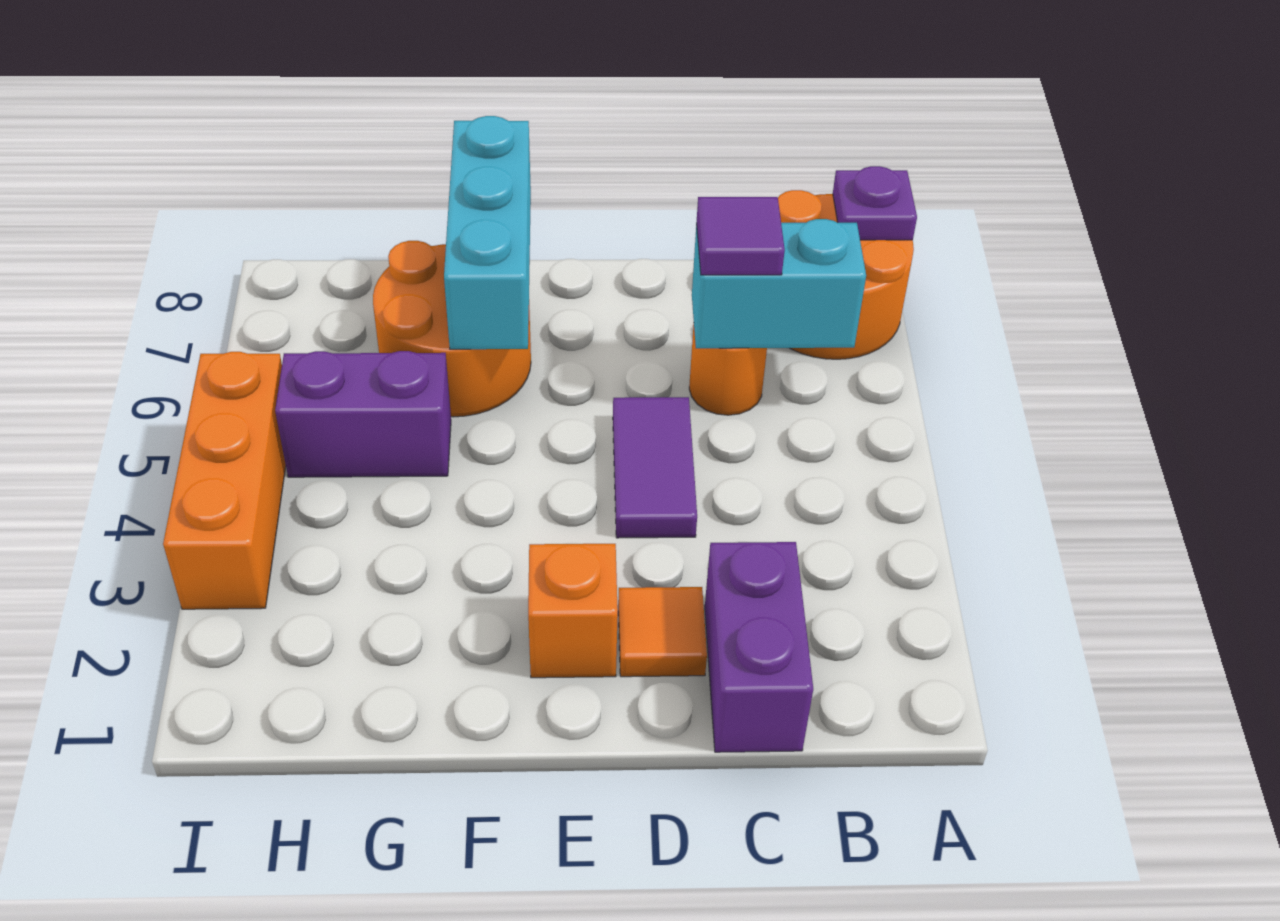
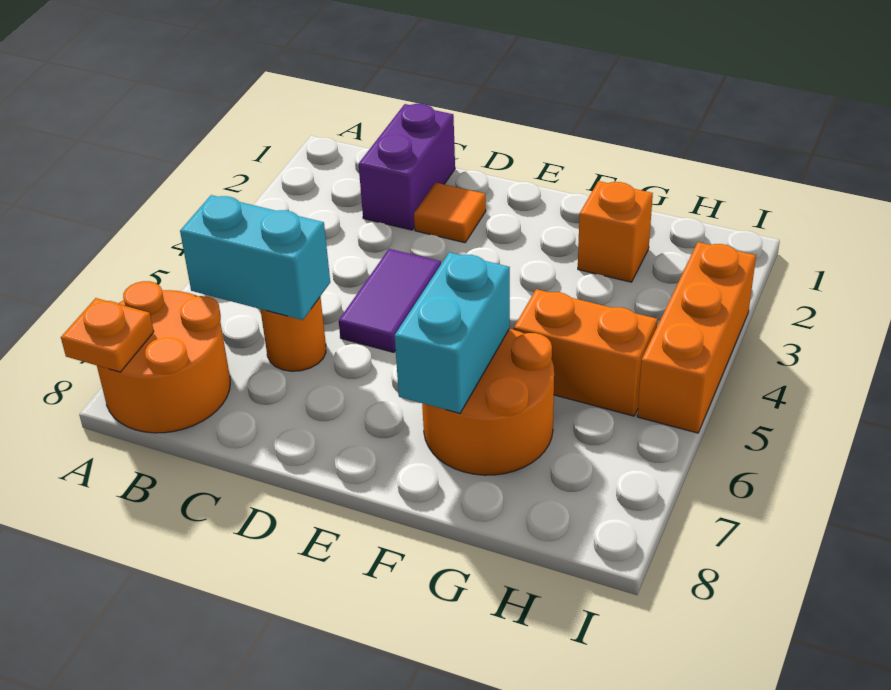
purple 1x1 plate [833,166,917,240] -> orange 1x1 plate [61,298,154,372]
purple 1x1 tile [696,197,785,275] -> none
orange 1x1 brick [528,544,618,678] -> orange 1x1 brick moved to [578,181,653,282]
cyan 1x3 brick [444,116,531,349] -> cyan 1x2 brick [395,252,510,413]
purple 1x2 brick [275,351,451,477] -> orange 1x2 brick [514,289,658,416]

